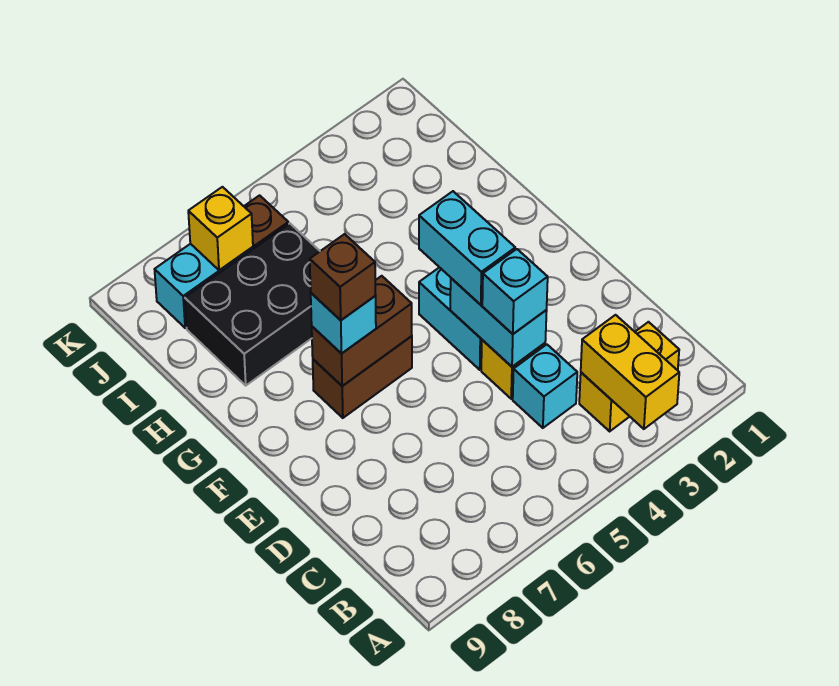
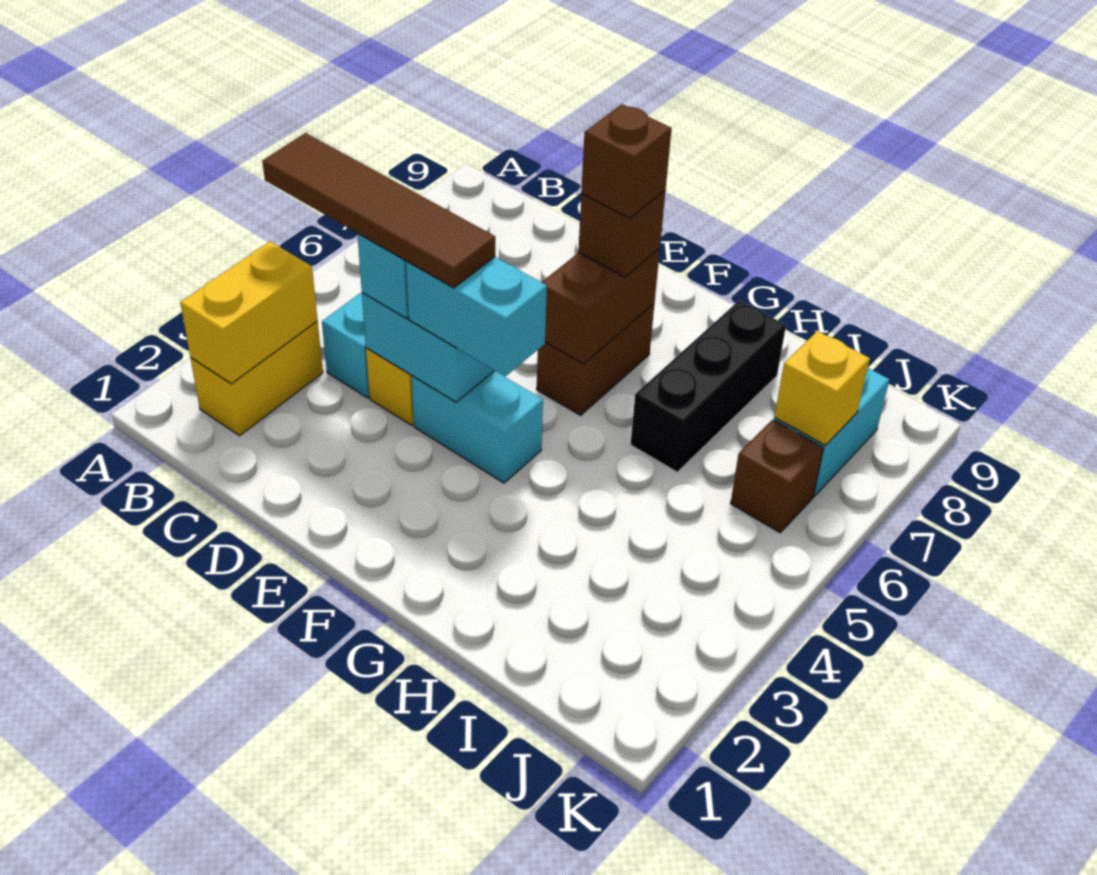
yellow 1x2 brick [581,315,679,429] -> yellow 1x2 brick turned to [180,242,318,384]
none -> brown 1x4 tile [262,133,495,288]
cyan 1x1 brick [311,293,376,354] -> brown 1x1 brick [578,191,665,277]
black 2x3 brick [185,224,320,385] -> black 1x3 brick [631,301,786,472]

